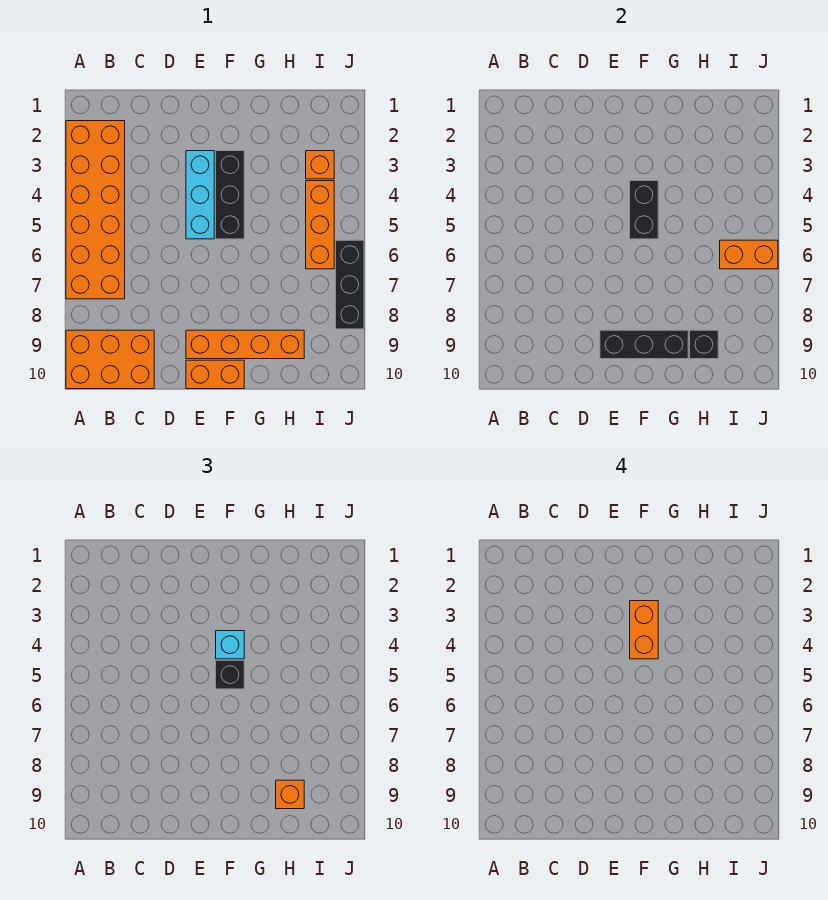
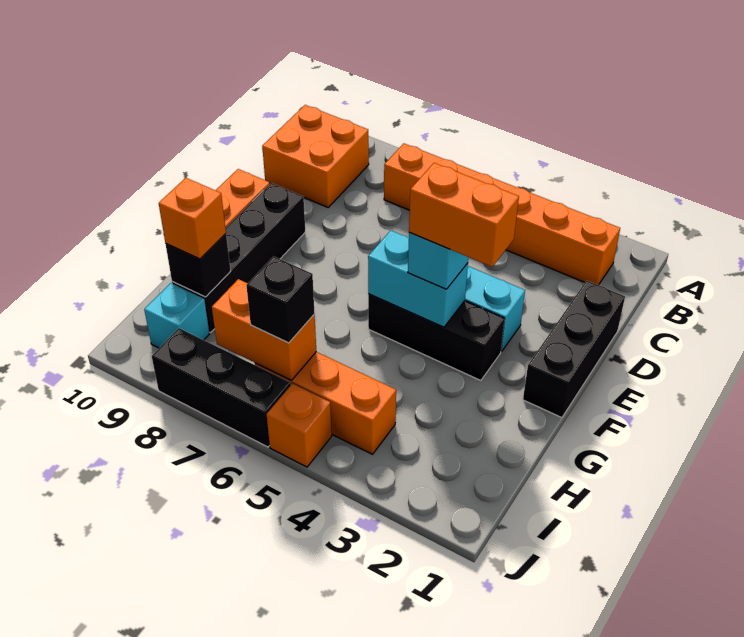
orange 2x6 brick [66,121,125,299] -> orange 1x6 brick [384,143,620,285]
orange 2x3 brick [66,330,154,389] -> orange 2x2 brick [262,105,369,207]
orange 1x4 brick [186,330,304,359] -> black 1x4 brick [172,183,305,332]
black 1x3 brick [600,330,688,359] -> black 1x3 brick moved to [523,281,625,418]
black 1x2 brick [630,181,658,239] -> cyan 1x2 brick [368,230,468,327]
black 1x1 brick [216,660,244,689] -> black 1x1 brick moved to [246,256,315,343]
orange 1x1 brick [306,151,334,179] -> orange 1x1 brick moved to [267,384,332,467]
orange 1x2 brick [720,240,778,269] -> orange 1x2 brick turned to [212,279,316,380]
none -> cyan 1x1 brick [144,283,209,348]

